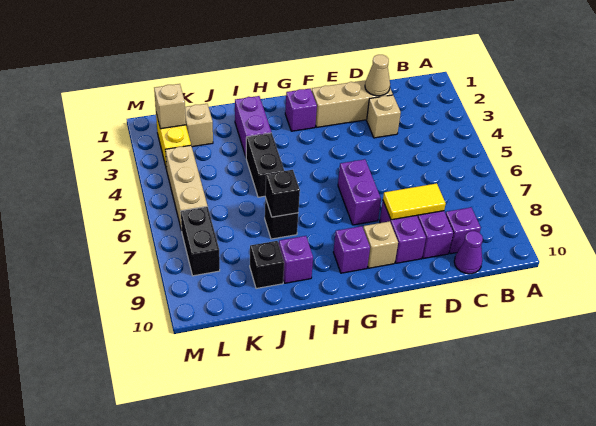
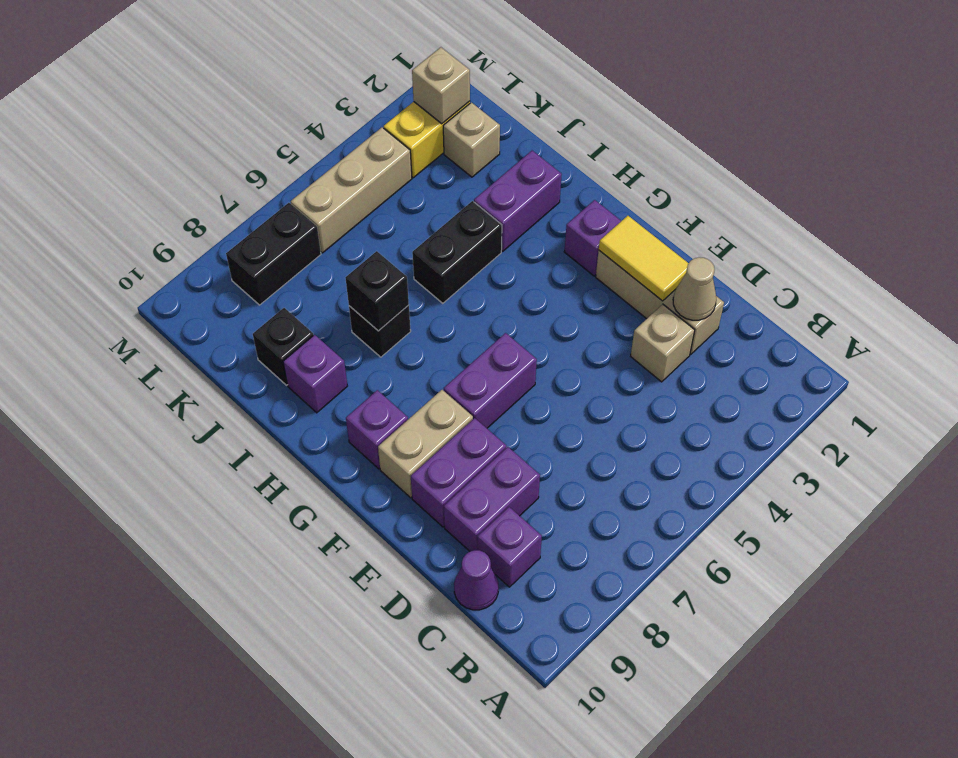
yellow 1x2 tile [383,183,446,220] -> yellow 1x2 tile moved to [599,216,688,301]
tan 1x1 brick [363,221,398,268] -> tan 1x2 brick [378,390,473,498]

